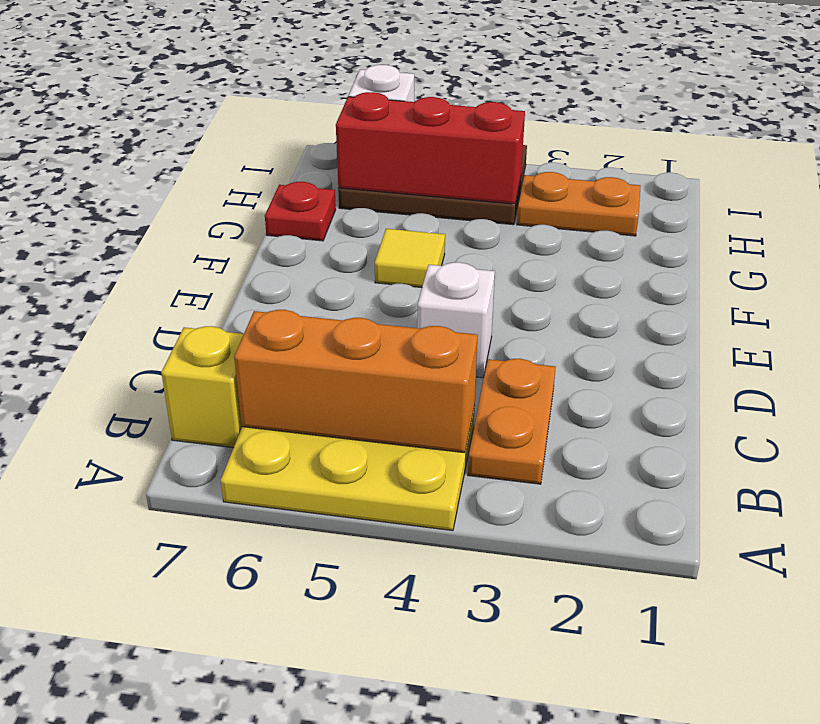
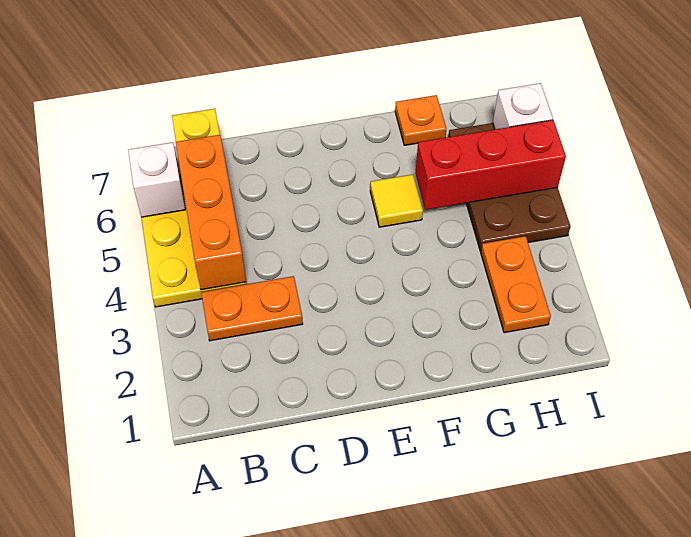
white 1x1 brick [417,262,495,378] -> white 1x1 brick moved to [128,142,185,217]
red 1x1 plate [265,182,336,241] -> orange 1x1 plate [395,95,446,145]
red 1x3 brick [336,92,525,204] -> red 1x3 brick turned to [415,120,566,210]

